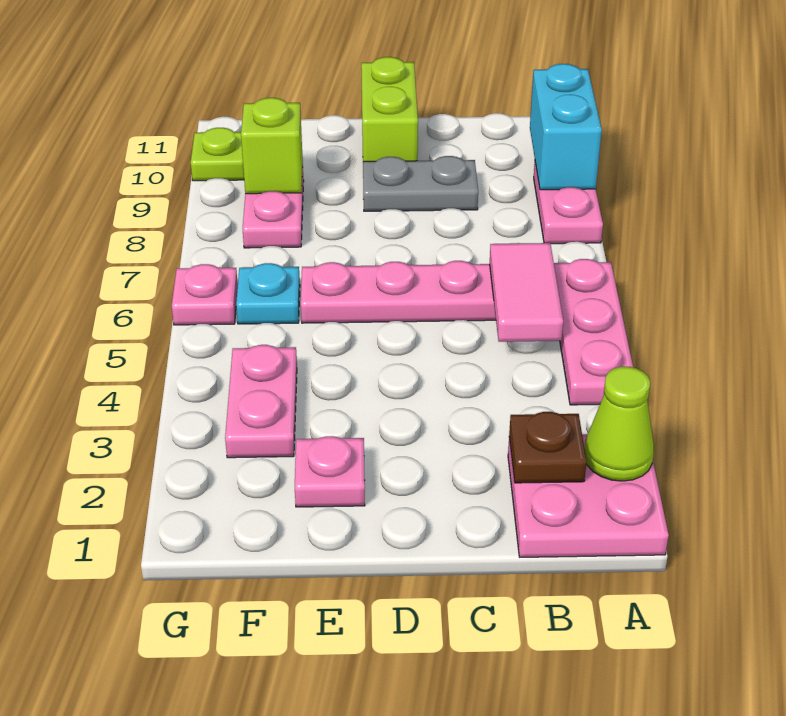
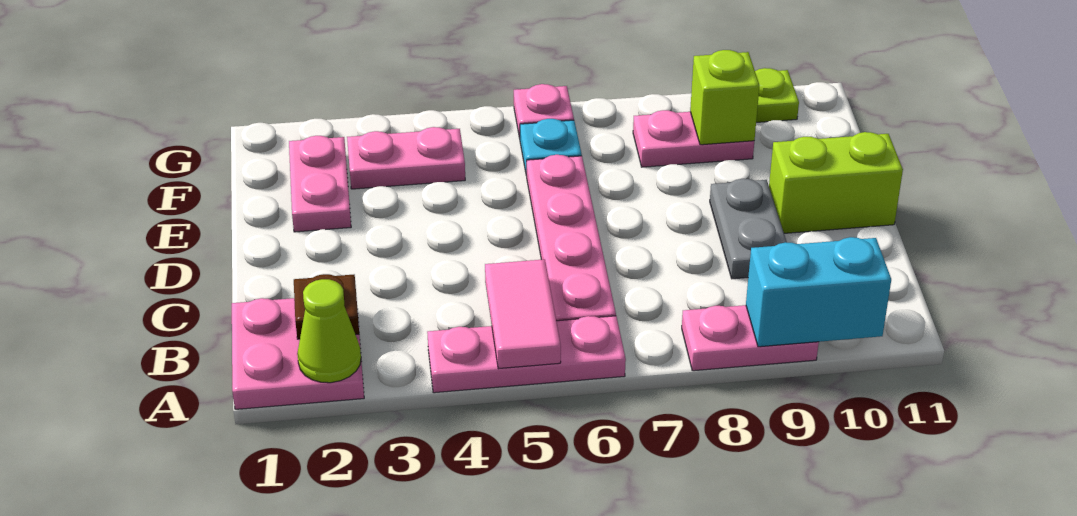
pink 1x2 tile [490,243,563,342] -> pink 1x2 tile turned to [485,259,561,369]
pink 1x1 plate [295,436,365,507] -> pink 1x2 plate [289,136,351,232]

